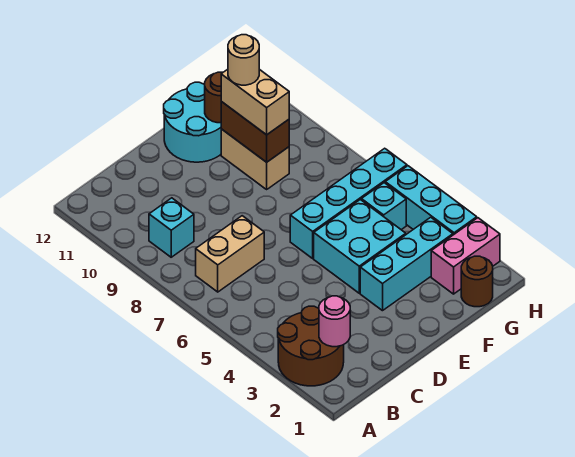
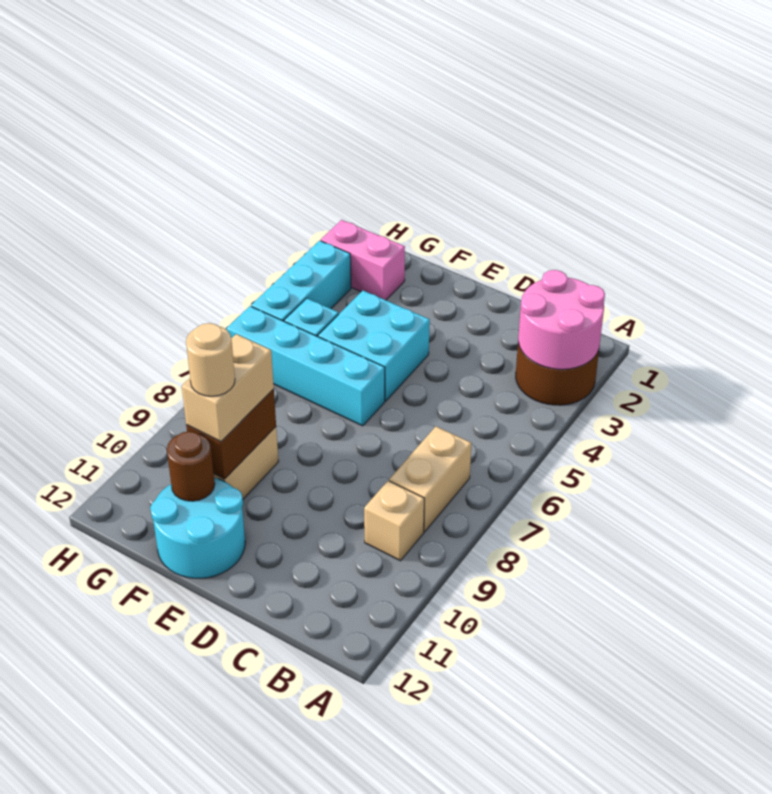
pink 1x1 round brick [319,296,350,347] -> pink 2x2 round brick [518,270,605,369]
tan 1x2 brick [196,216,264,292] -> tan 1x2 brick turned to [389,427,472,532]
cyan 1x1 brick [149,198,194,257] -> tan 1x1 brick [364,481,424,561]
cyan 1x3 brick [360,217,453,311] -> none
brown 1x1 round brick [461,256,493,307] -> none

